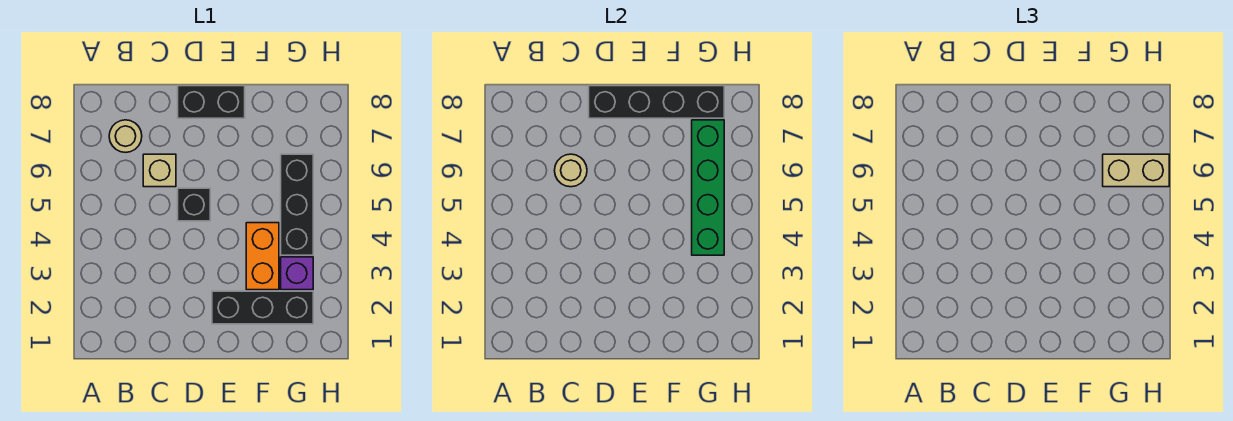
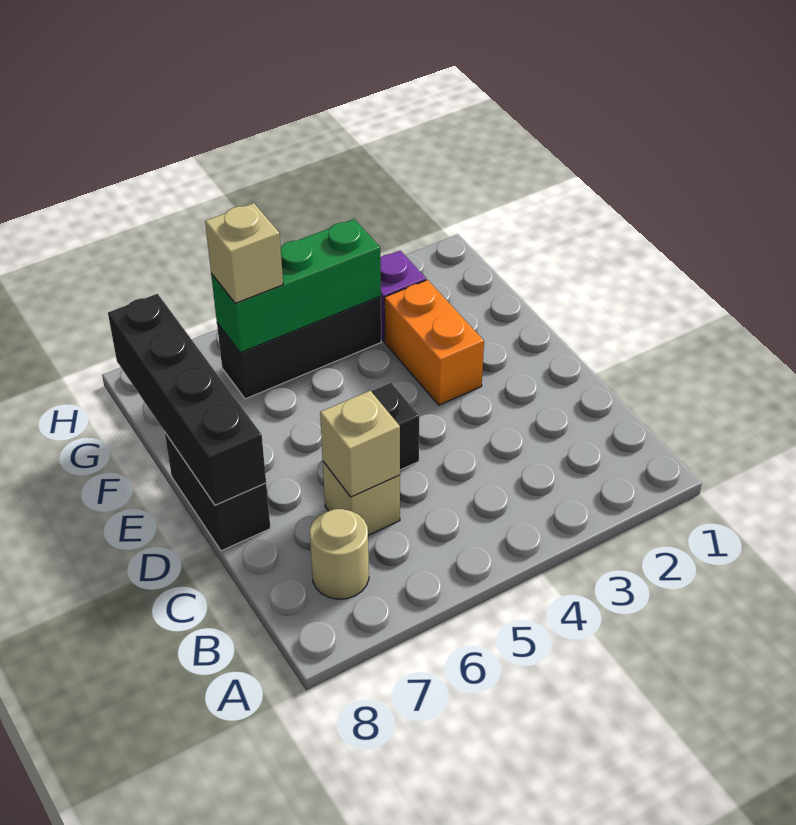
tan 1x1 round brick [555,154,587,187] -> tan 1x1 brick [320,391,400,497]
black 1x3 brick [212,291,313,324] -> none
orange 1x2 brick [246,223,279,290] -> orange 1x2 brick turned to [384,280,484,405]
green 1x4 brick [692,120,724,255] -> green 1x3 brick [211,219,381,353]
tan 1x2 brick [1103,154,1169,187] -> tan 1x1 brick [205,203,283,303]

